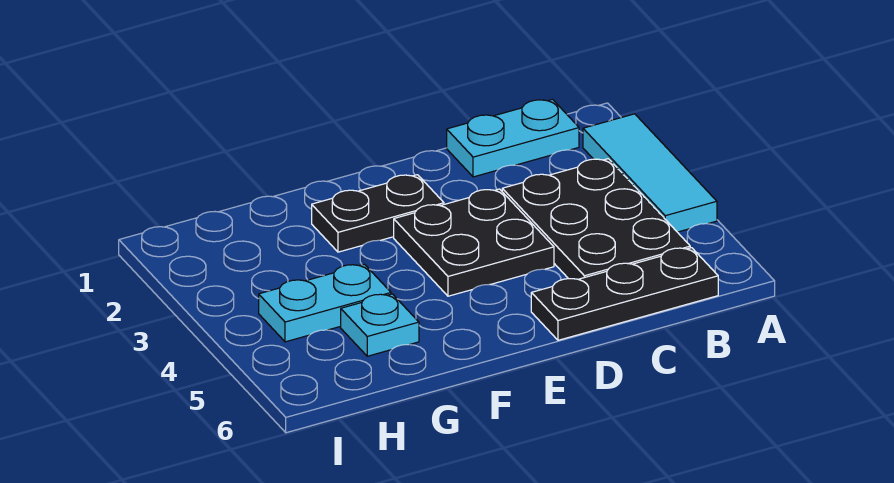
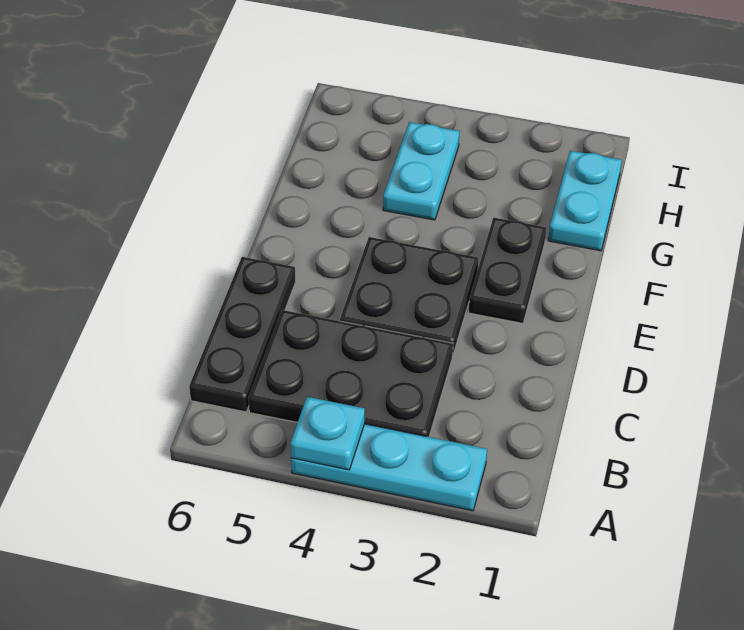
cyan 1x3 tile [583,114,717,232] -> cyan 1x3 plate [291,424,487,511]
cyan 1x2 plate [447,99,579,177] -> cyan 1x2 plate moved to [548,151,622,251]
cyan 1x1 plate [341,294,419,356] -> cyan 1x1 plate moved to [290,397,365,470]

